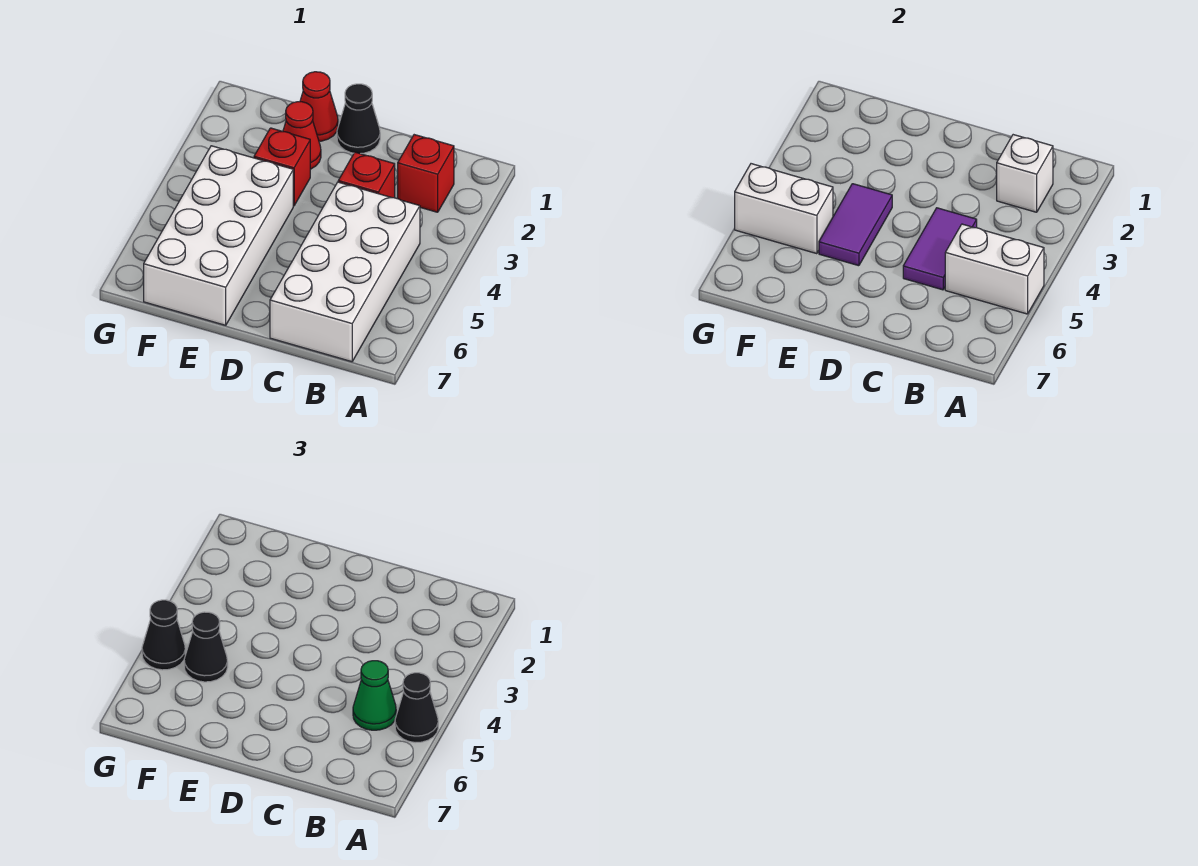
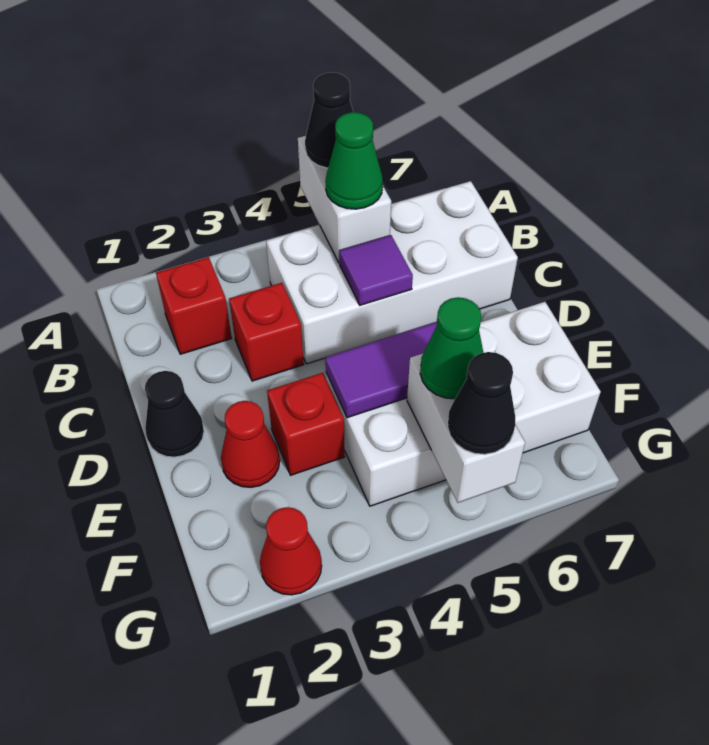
white 1x1 brick [997,135,1053,212] -> none
purple 1x2 tile [903,208,977,290] -> purple 1x1 tile [339,235,413,305]
red 1x1 cone [300,72,338,141] -> red 1x1 cone moved to [260,507,322,595]
black 1x1 cone [184,612,228,682] -> green 1x1 cone [420,297,483,399]

